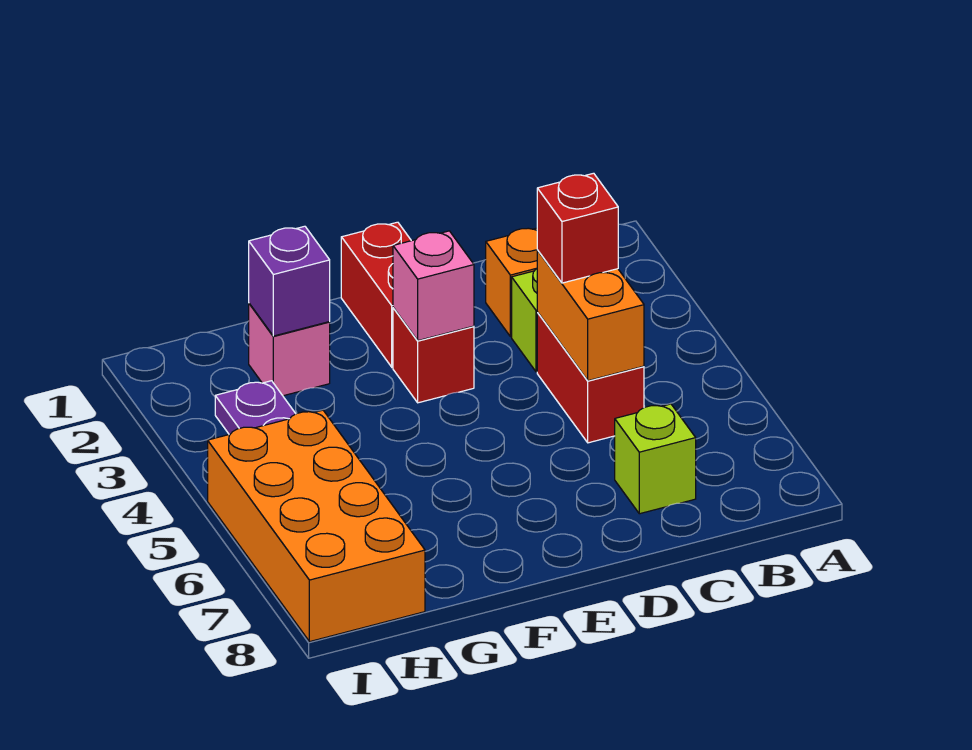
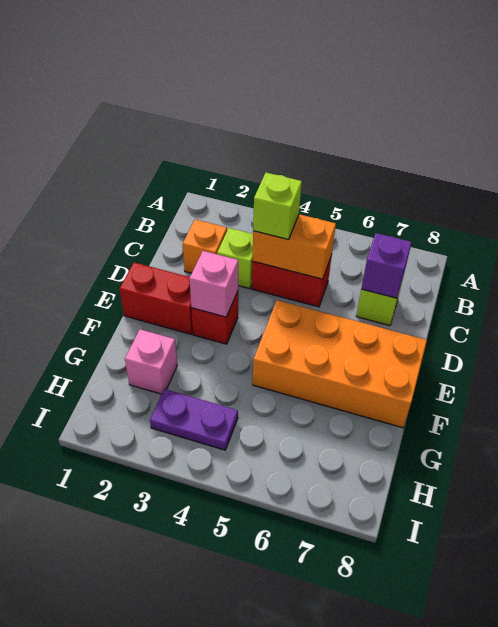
red 1x1 brick [537,173,618,283] -> lime 1x1 brick [253,173,302,239]
purple 1x1 brick [249,226,330,336] -> purple 1x1 brick moved to [361,233,412,298]
orange 2x4 brick [208,410,425,642] -> orange 2x4 brick moved to [253,300,427,428]

